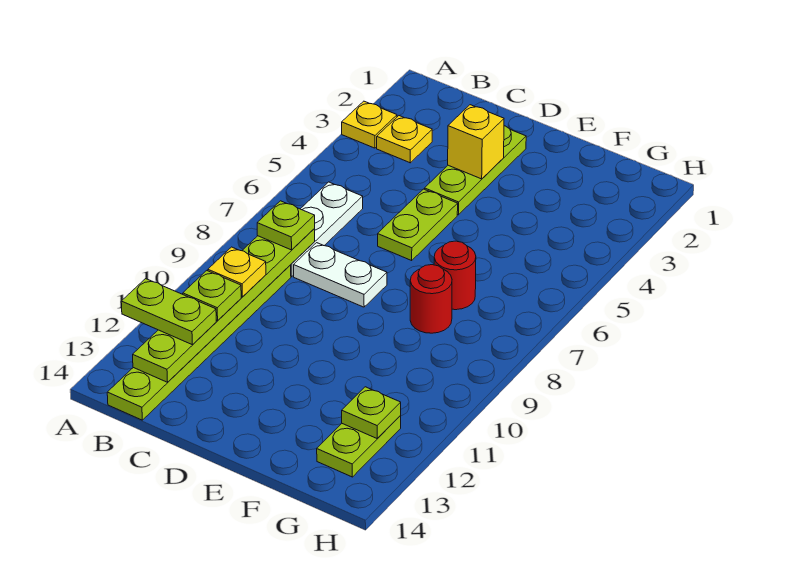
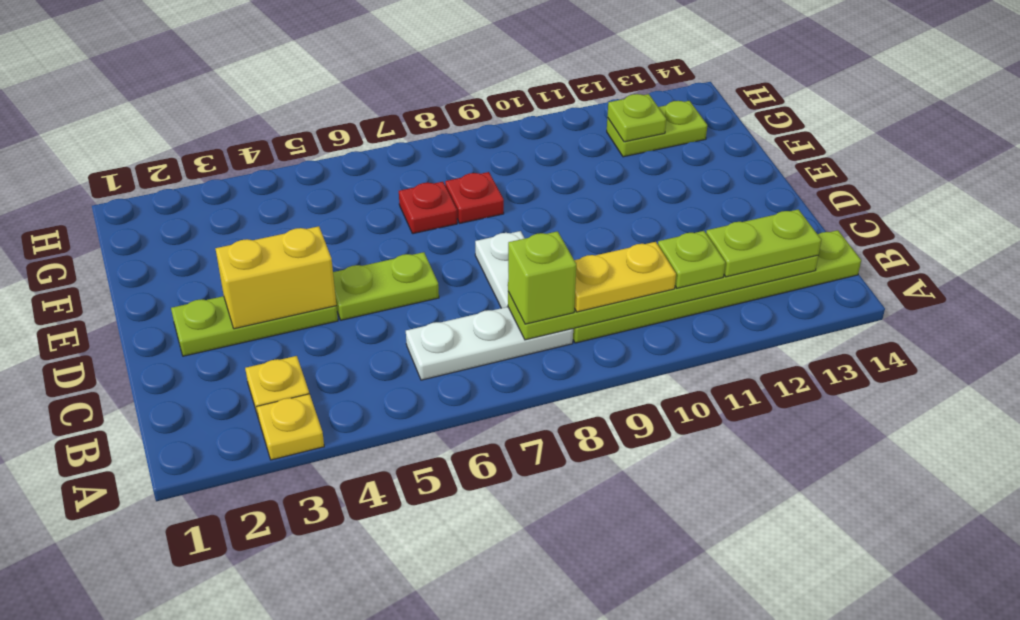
lime 1x2 plate [121,279,216,344] -> lime 1x2 plate turned to [706,209,821,277]
lime 1x1 plate [257,201,315,250] -> lime 1x1 brick [508,231,576,324]
yellow 1x1 plate [208,247,266,297] -> yellow 1x2 plate [574,242,676,312]
yellow 1x1 brick [448,105,504,179] -> yellow 1x2 brick [215,226,336,329]
red 1x1 round brick [434,241,476,310] -> red 1x1 plate [399,182,457,234]
red 1x1 round brick [410,265,452,333] -> red 1x1 plate [445,172,504,223]

